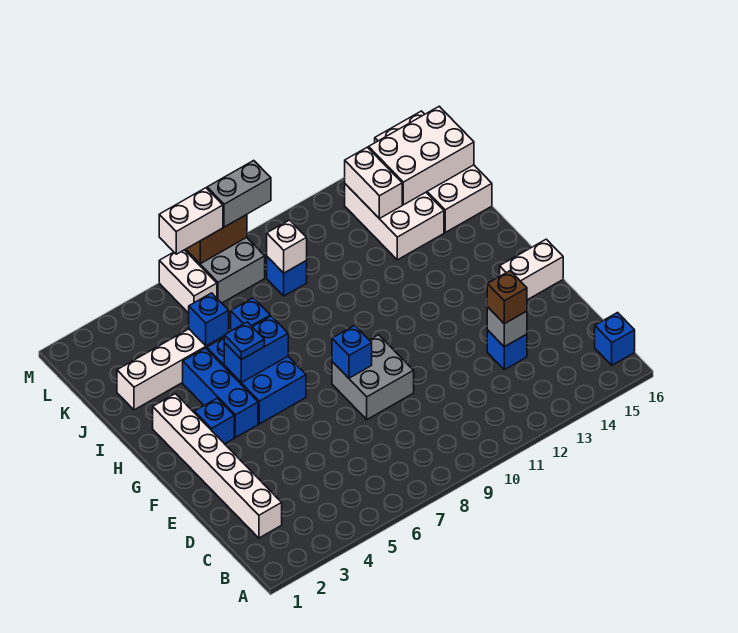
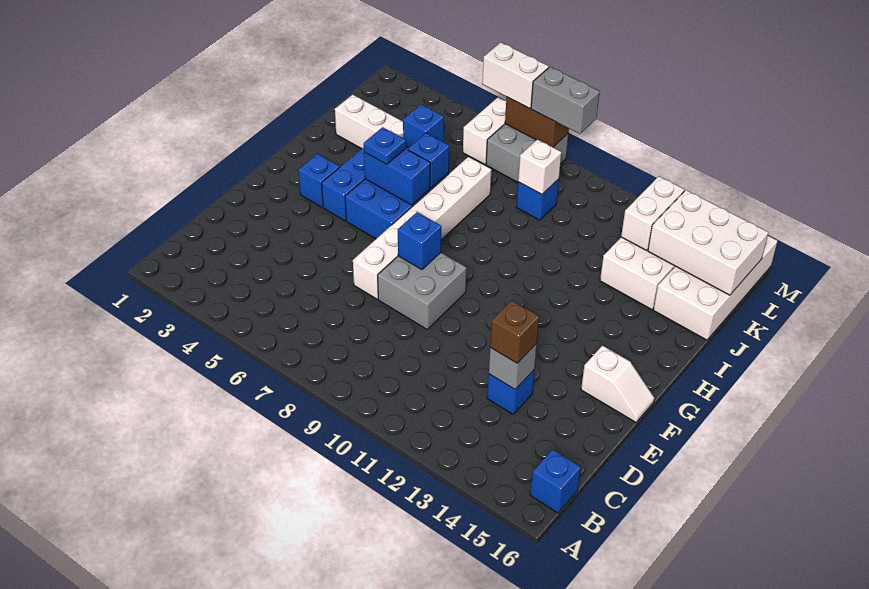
white 1x6 brick [153,394,282,538] -> white 1x6 brick moved to [353,157,491,299]
white 1x2 brick [500,239,563,300] -> white 1x2 slope [581,346,654,422]

